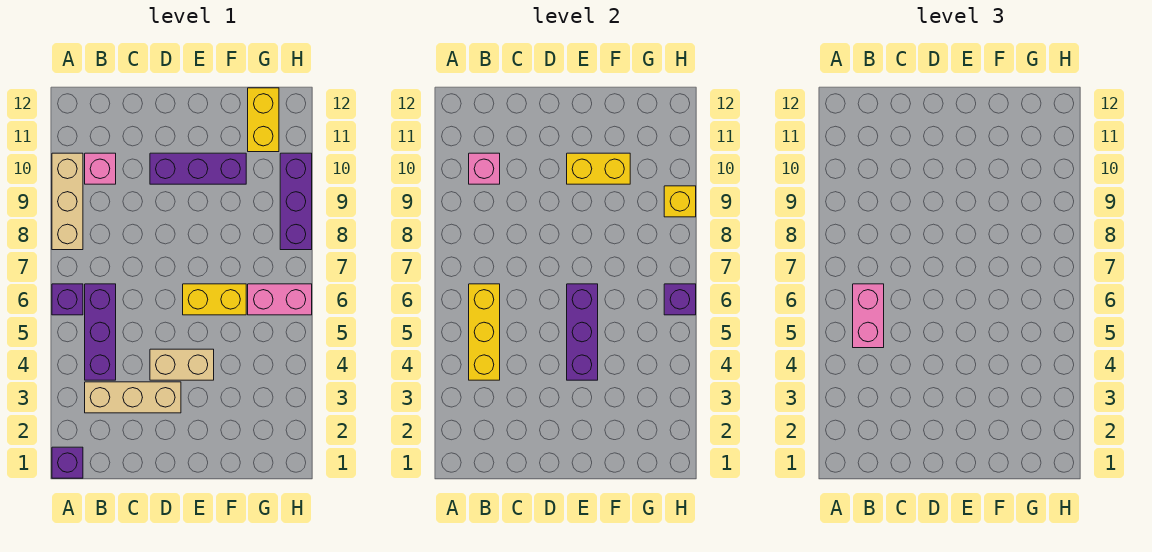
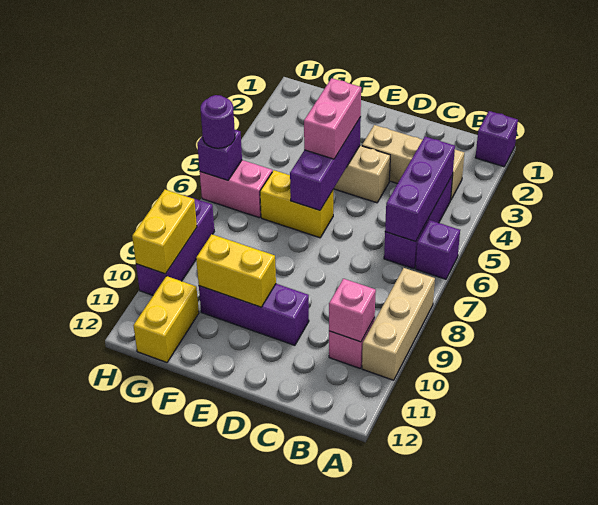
yellow 1x3 brick [469,284,500,380] -> purple 1x3 brick [385,137,455,241]
pink 1x2 brick [853,284,884,348] -> pink 1x2 brick moved to [304,78,361,159]
none -> purple 1x1 round brick [201,95,235,148]
yellow 1x1 brick [664,186,696,217] -> yellow 1x2 brick [132,190,197,274]

